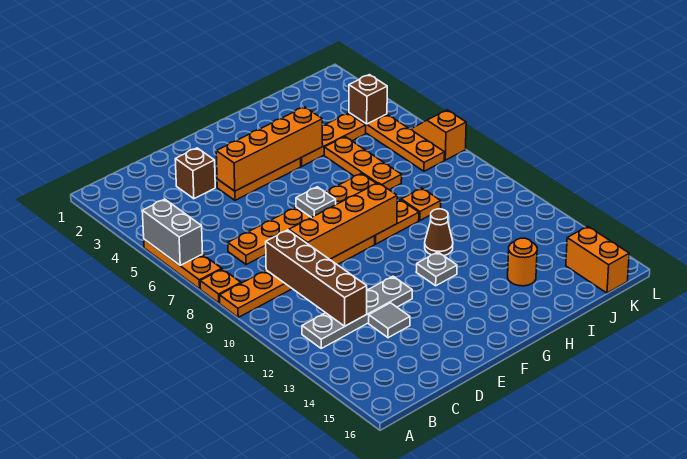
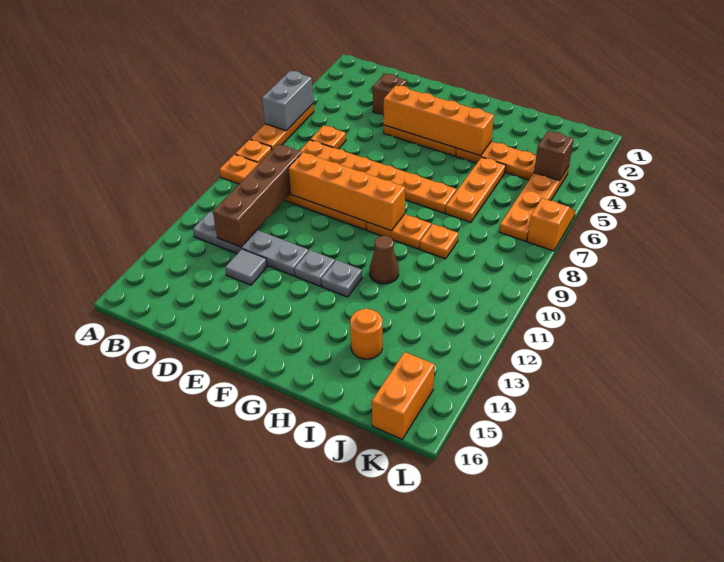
none -> orange 1x1 plate [311,125,346,149]
grey 1x1 plate [296,187,336,218] -> grey 1x1 plate moved to [294,250,335,286]

